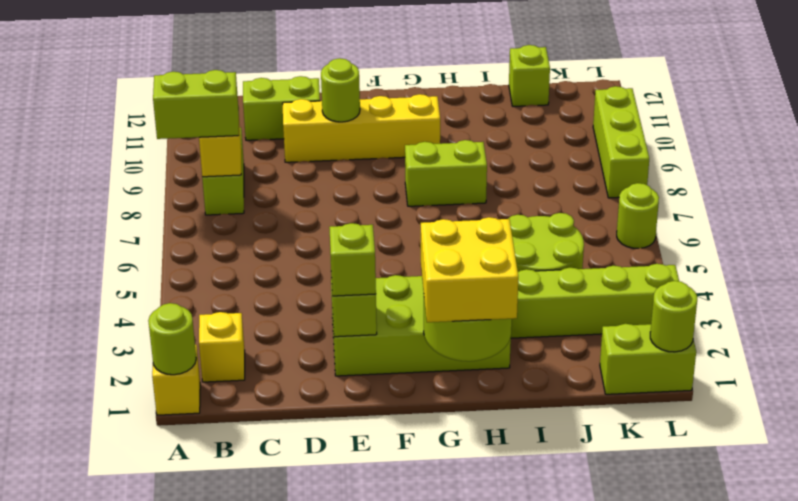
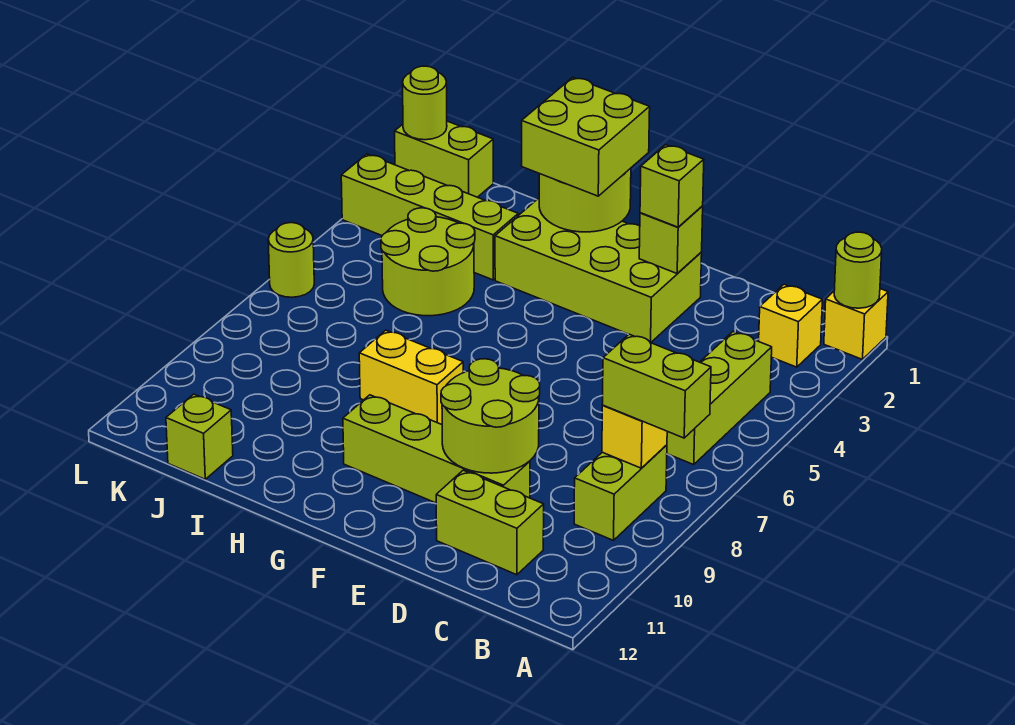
yellow 1x4 brick [283,94,440,162] -> lime 1x4 brick [343,395,530,503]
lime 1x1 round brick [321,58,360,122] -> lime 2x2 round brick [441,359,540,473]
yellow 2x2 brick [421,217,518,322] -> lime 2x2 brick [522,77,650,196]
lime 1x2 brick [405,140,487,206] -> yellow 1x2 brick [359,330,463,424]
lime 1x3 brick [593,86,649,198] -> lime 1x3 brick moved to [667,332,772,464]

